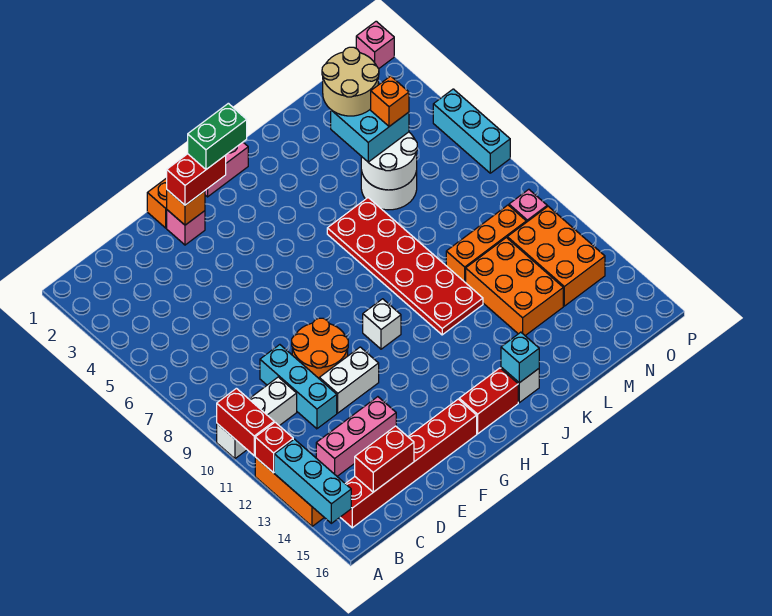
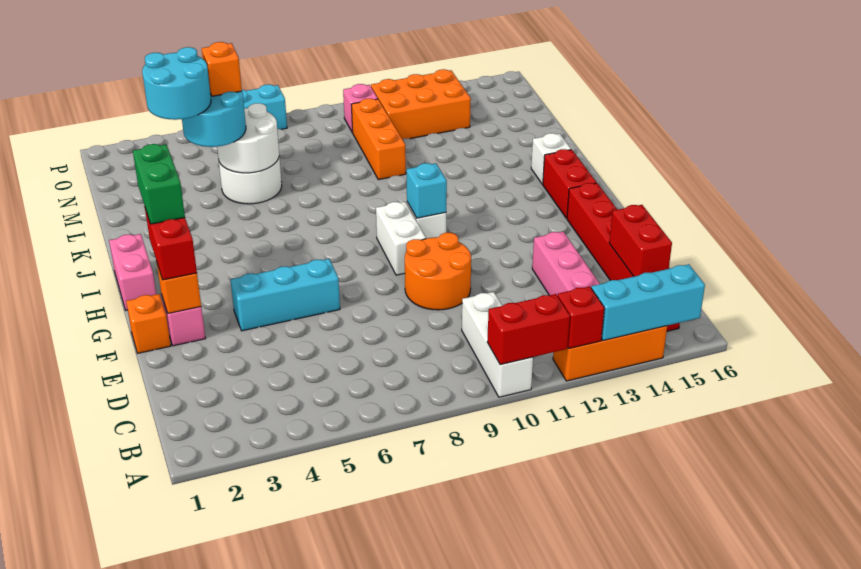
cyan 1x3 brick [260,345,337,429] -> cyan 1x3 brick moved to [231,259,340,331]
white 1x2 brick [319,347,379,413] -> white 1x2 brick moved to [376,202,426,275]
red 2x6 plate [327,198,483,335] -> none
cyan 1x1 brick [501,332,539,383] -> cyan 1x1 brick moved to [407,163,447,218]
tan 2x2 round brick [322,47,379,116] -> cyan 2x2 round brick [142,47,211,120]
cyan 2x2 brick [331,109,409,162] -> cyan 2x2 round brick [182,91,246,147]
orange 2x3 brick [466,238,563,336] -> none
pink 1x1 brick [356,21,394,69] -> none

